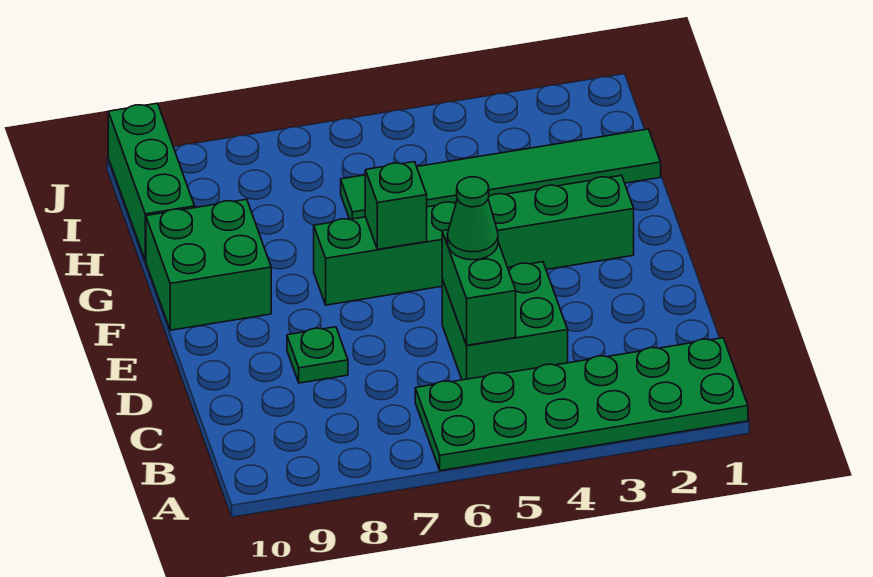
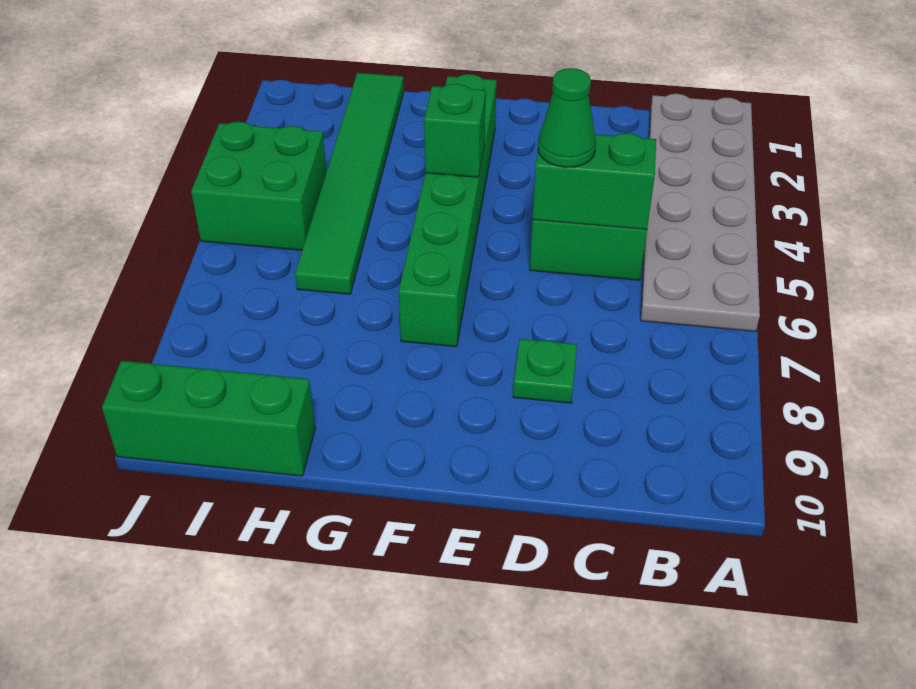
green 2x6 plate [415,338,748,471] -> grey 2x6 plate [641,94,760,331]
green 1x1 brick [365,162,427,249] -> green 1x1 brick moved to [424,84,486,177]
green 2x2 brick [146,199,271,330] -> green 2x2 brick moved to [191,122,326,250]

